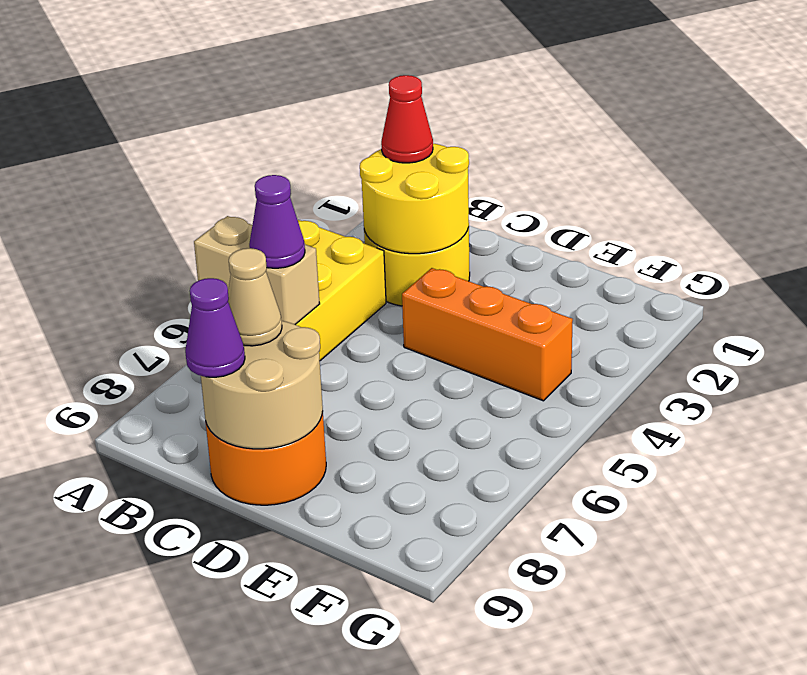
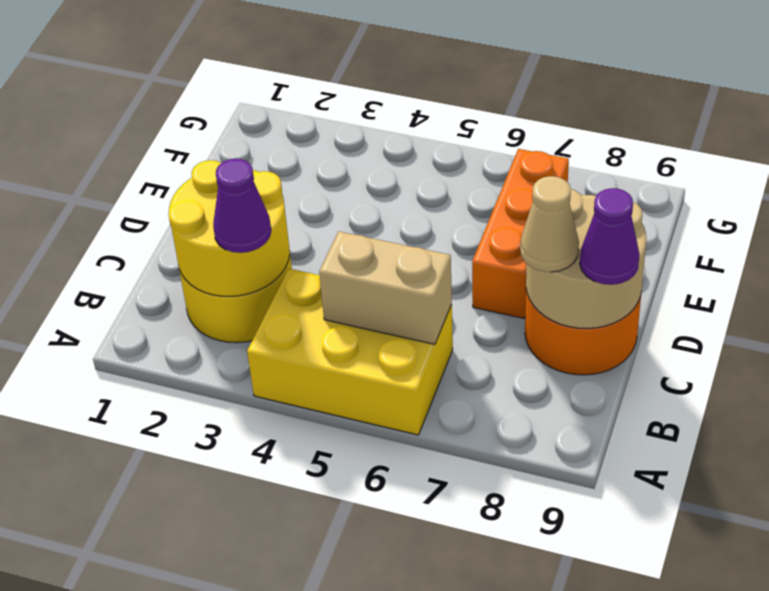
tan 1x2 brick [194,216,320,324] -> tan 1x2 brick turned to [319,231,452,344]
red 1x1 cone [381,75,433,163] -> none
purple 1x1 cone [249,175,305,268] -> purple 1x1 cone moved to [213,159,271,253]
orange 1x3 brick [402,268,573,401] -> orange 1x3 brick moved to [472,149,569,318]

